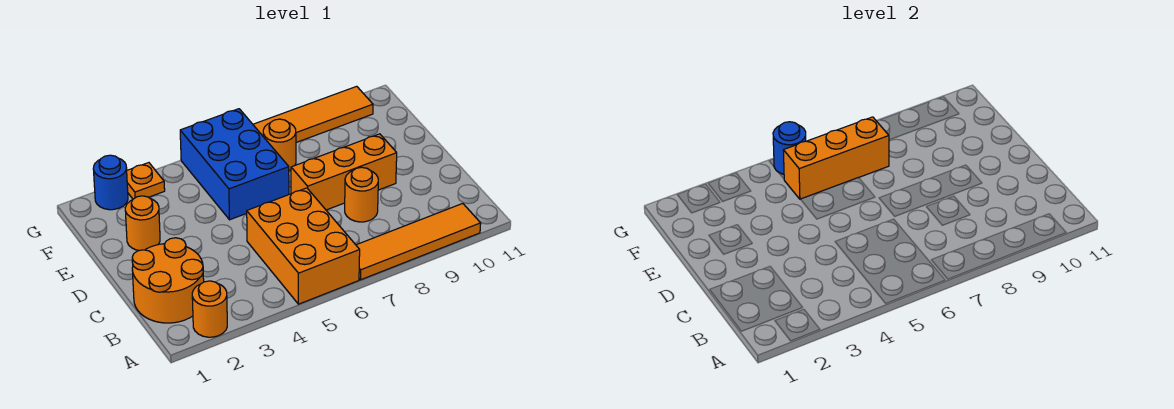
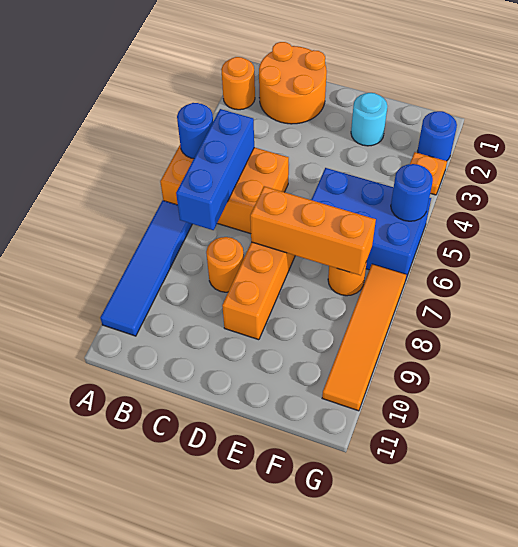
none -> blue 1x1 round brick [177,103,213,159]
orange 1x4 tile [356,204,481,280] -> blue 1x4 tile [100,200,192,336]
none -> blue 1x3 brick [176,109,254,230]
orange 1x1 round brick [125,196,160,251] -> cyan 1x1 round brick [351,93,387,146]
orange 1x3 brick [783,117,889,199] -> orange 1x3 brick turned to [250,186,376,276]

